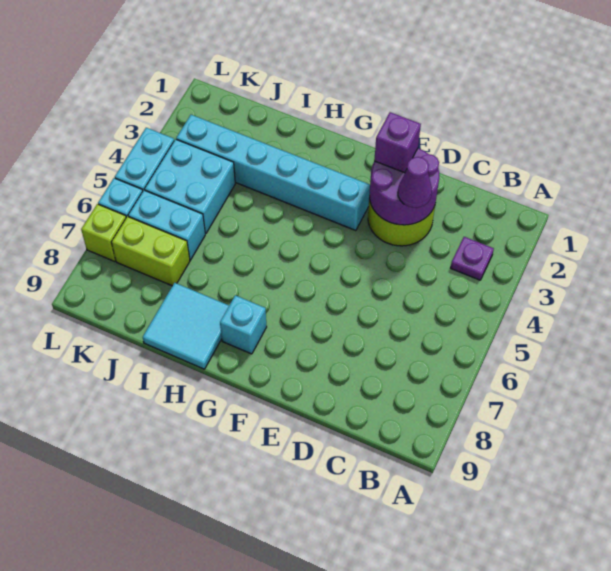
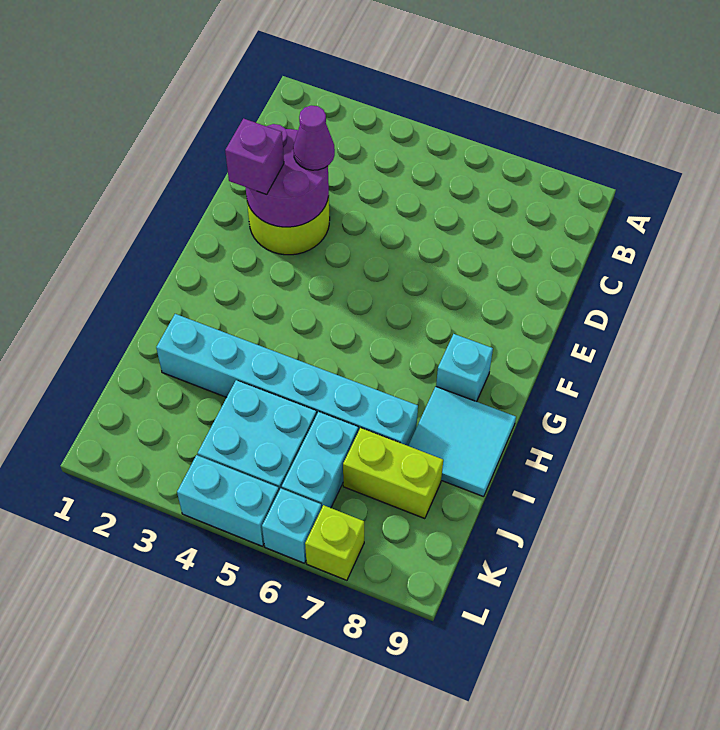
purple 1x1 plate [451,237,494,280] -> none
cyan 1x6 brick [176,115,370,231] -> cyan 1x6 brick turned to [156,314,418,446]
lime 1x2 brick [112,216,190,286] -> lime 1x2 brick turned to [343,428,443,519]

